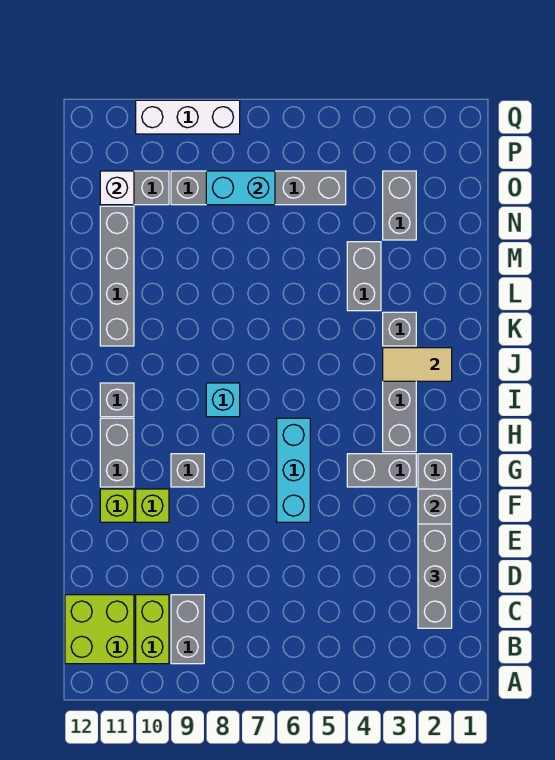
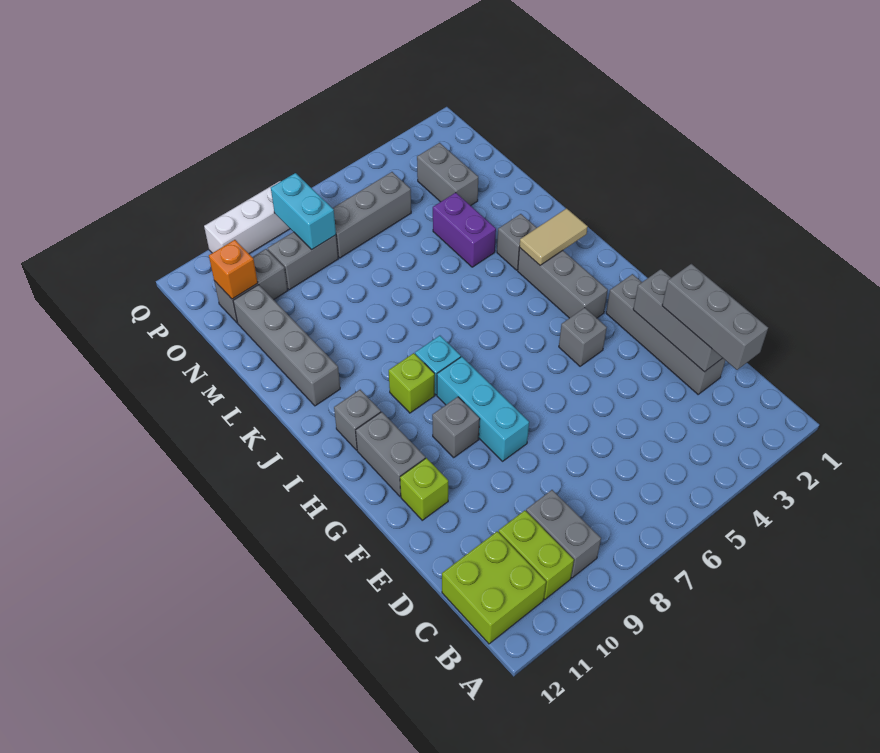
cyan 1x3 brick [277,418,310,522] -> cyan 1x3 brick moved to [437,357,529,461]
lime 1x1 brick [136,489,169,522] -> lime 1x1 brick moved to [389,353,435,413]
grey 1x2 brick [347,454,416,487] -> grey 1x1 brick [559,308,607,366]
grey 1x2 brick [347,242,381,311] -> purple 1x2 brick [433,193,496,267]
cyan 1x2 brick [206,171,275,205] -> cyan 1x2 brick turned to [271,173,336,249]
white 1x1 brick [100,171,134,205] -> orange 1x1 brick [209,240,258,299]

